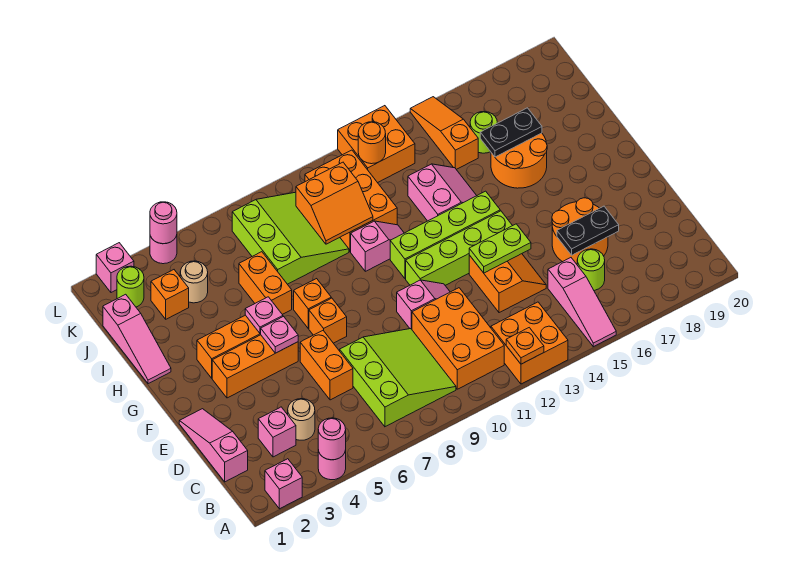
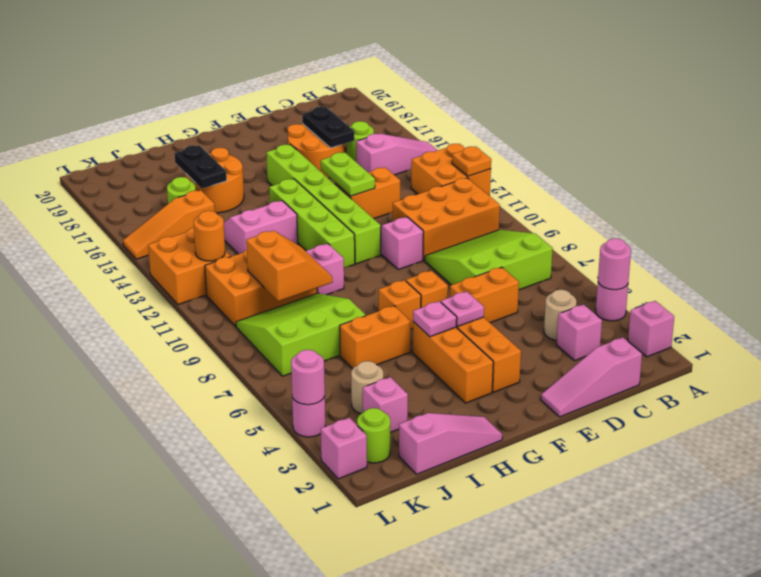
lime 1x4 brick [406,211,512,285] -> lime 1x6 brick [266,145,381,264]
orange 1x1 brick [151,270,189,319] -> pink 1x1 brick [363,377,408,433]

